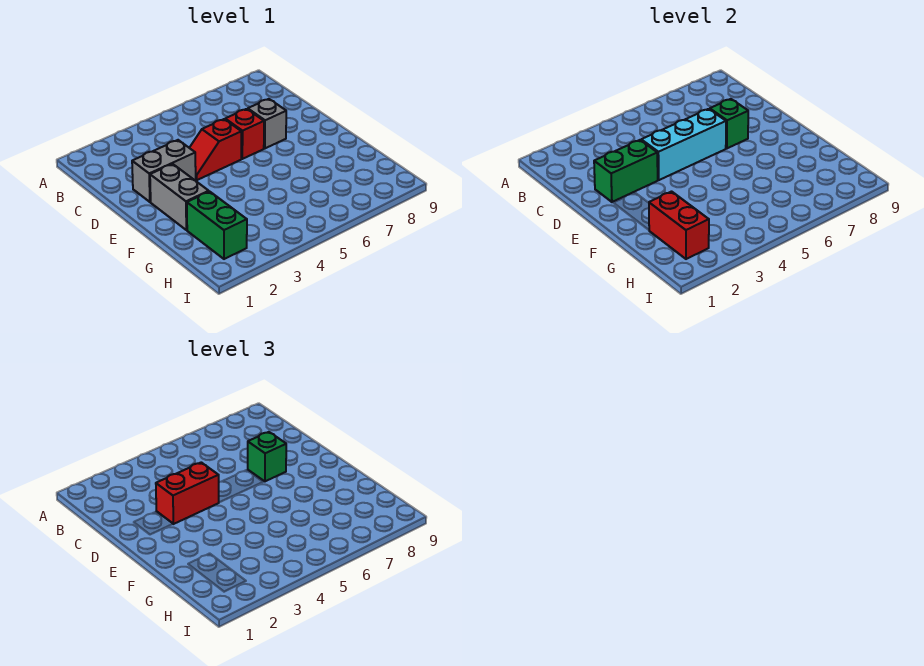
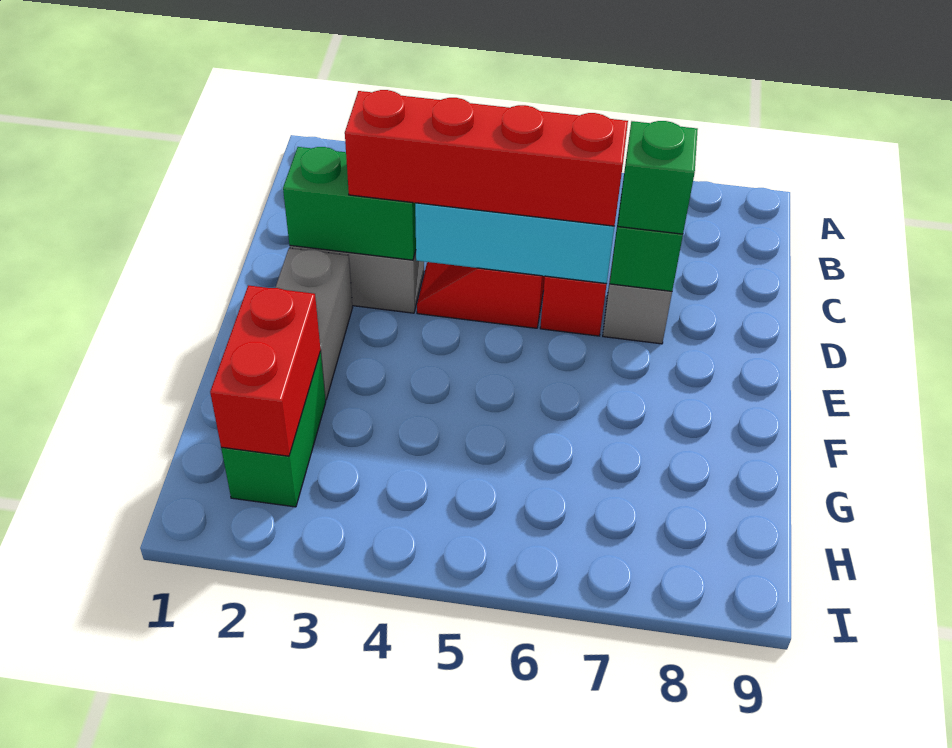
red 1x2 brick [156,462,219,524] -> red 1x4 brick [345,90,628,226]

